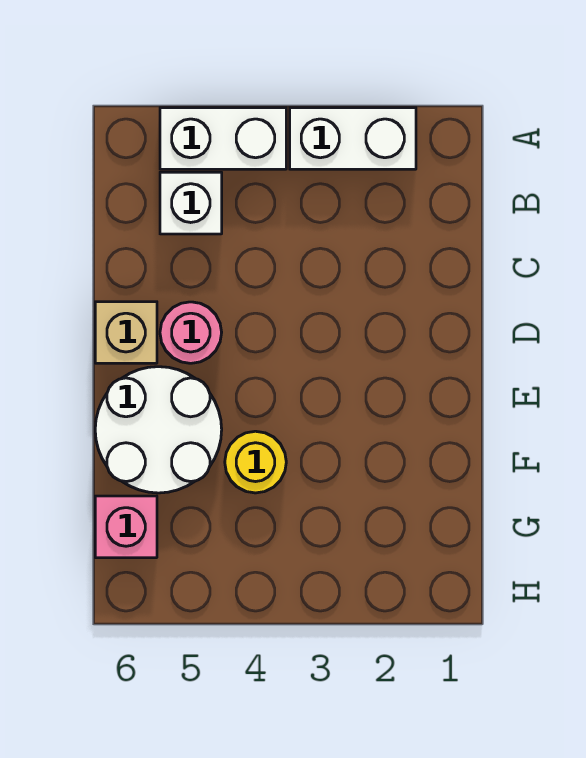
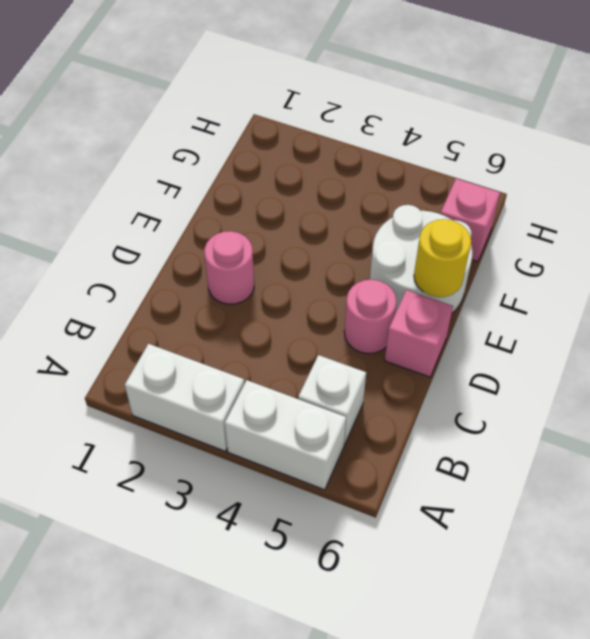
none -> pink 1x1 round brick [204,231,254,304]
tan 1x1 brick [95,302,157,363] -> pink 1x1 brick [385,290,453,377]
yellow 1x1 round brick [225,431,286,493] -> yellow 1x1 round brick moved to [414,219,471,297]

